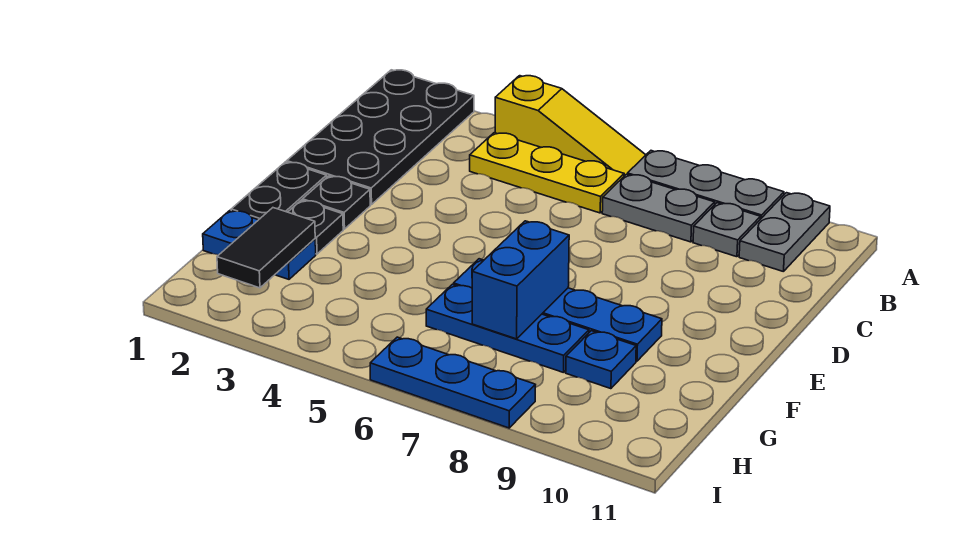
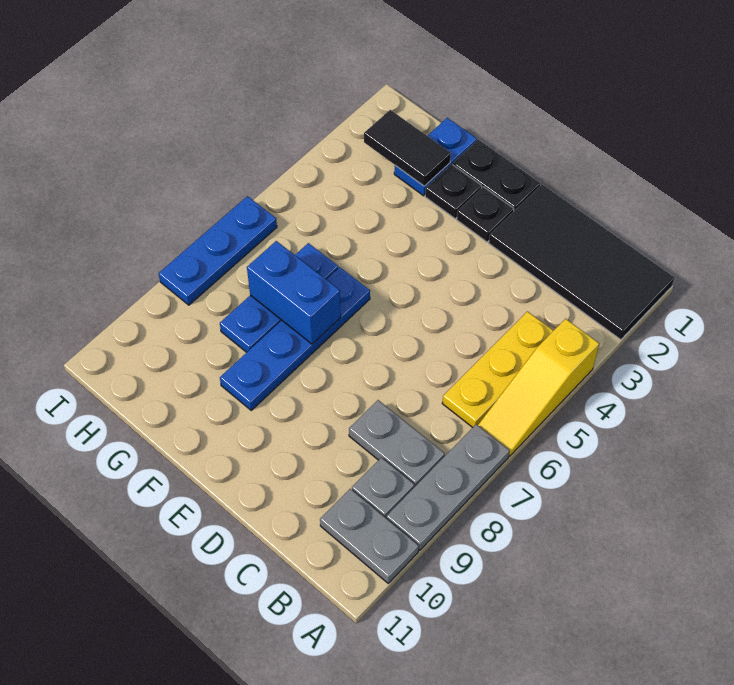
black 2x4 plate [287,70,474,205] -> black 2x4 tile [489,185,675,340]
grey 1x2 plate [602,174,715,242] -> grey 1x2 plate turned to [349,400,445,487]
blue 1x1 plate [566,331,636,389] -> none

